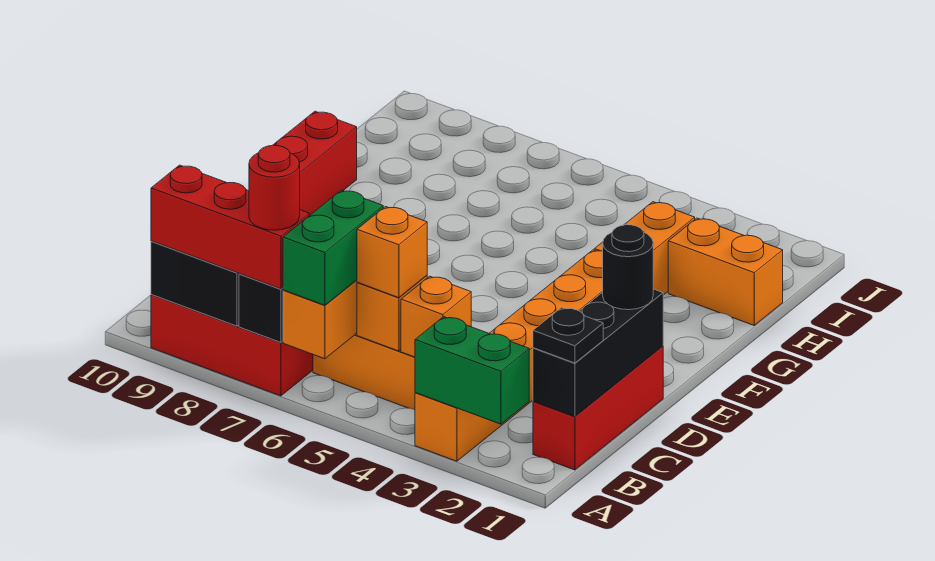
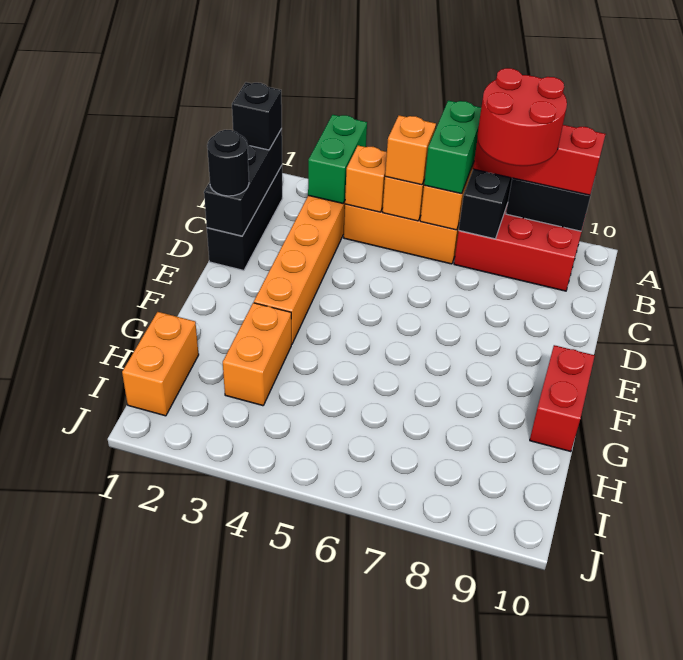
green 1x2 brick [415,317,529,424] -> green 1x2 brick turned to [308,115,367,203]
red 1x1 round brick [249,145,300,230] -> red 2x2 round brick [477,68,567,166]
red 1x3 brick [533,346,663,470] -> black 1x3 brick [207,166,283,270]
black 1x1 plate [533,308,603,363] -> black 1x1 brick [232,82,282,150]
orange 1x2 brick [668,218,783,325] -> orange 1x2 brick turned to [122,312,199,416]

